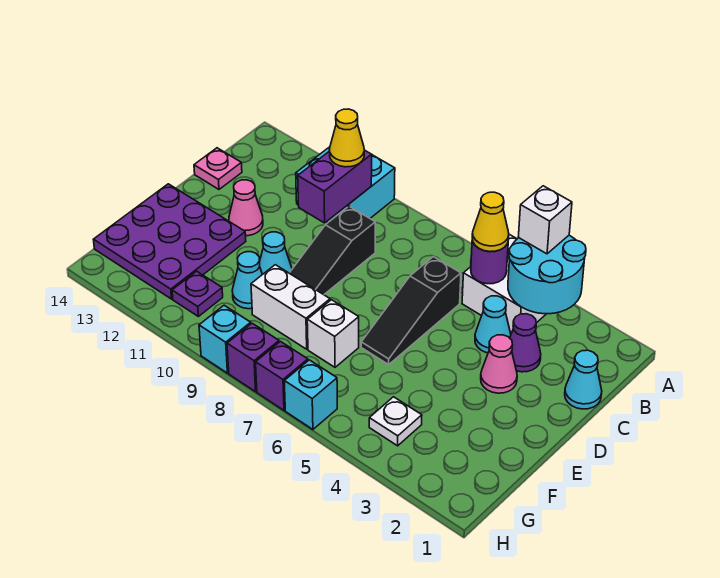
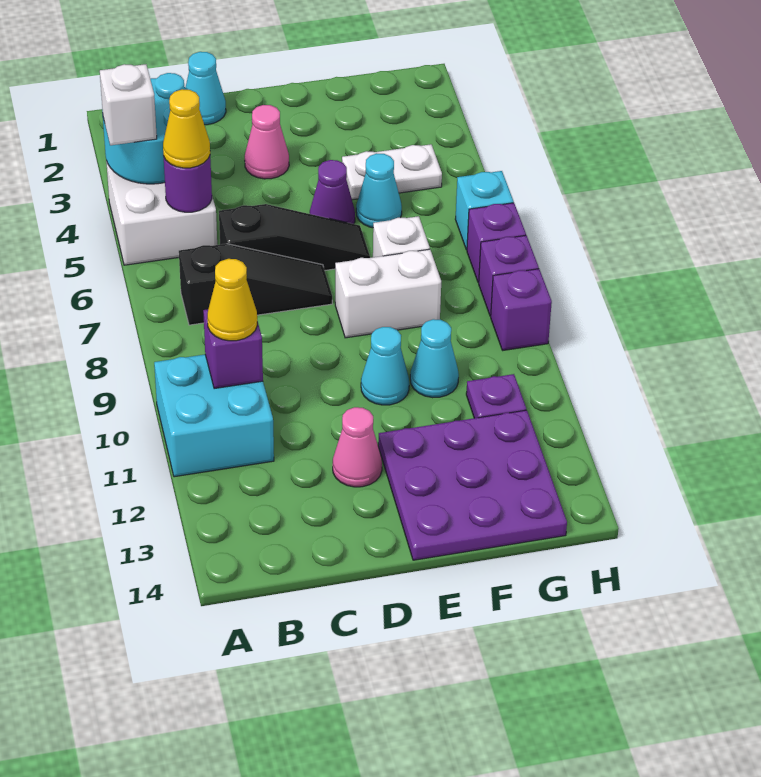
purple 1x2 brick [298,150,372,223] -> purple 1x1 brick [203,309,263,389]
purple 1x1 cone [510,314,541,372] -> purple 1x1 cone moved to [310,160,355,224]
cyan 1x1 cone [475,296,511,353] -> cyan 1x1 cone moved to [356,154,402,228]
black 1x3 slope [290,206,375,295] -> black 1x3 slope moved to [179,244,332,325]
pink 1x1 plate [194,148,242,189] -> none
white 1x2 brick [251,265,330,349] -> white 1x2 brick turned to [335,249,441,338]
white 1x1 plate [369,397,422,446] -> white 1x2 plate [342,144,442,200]
cyan 1x1 brick [199,305,251,373] -> purple 1x1 brick [491,269,552,350]

